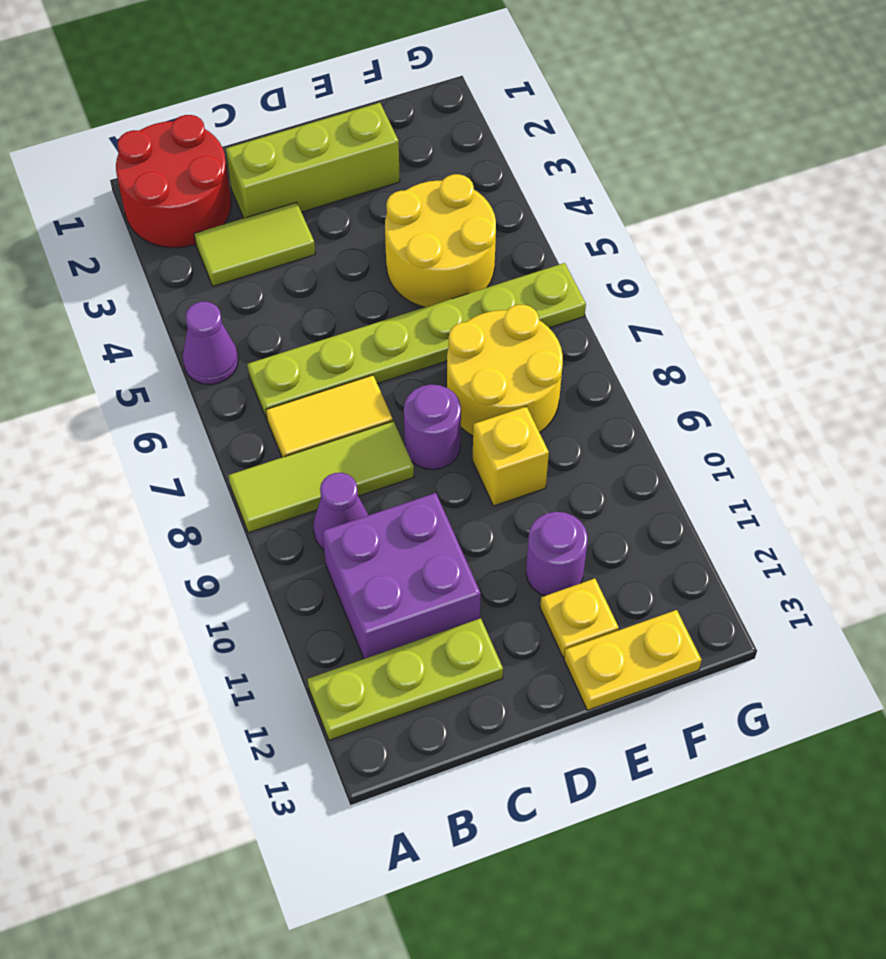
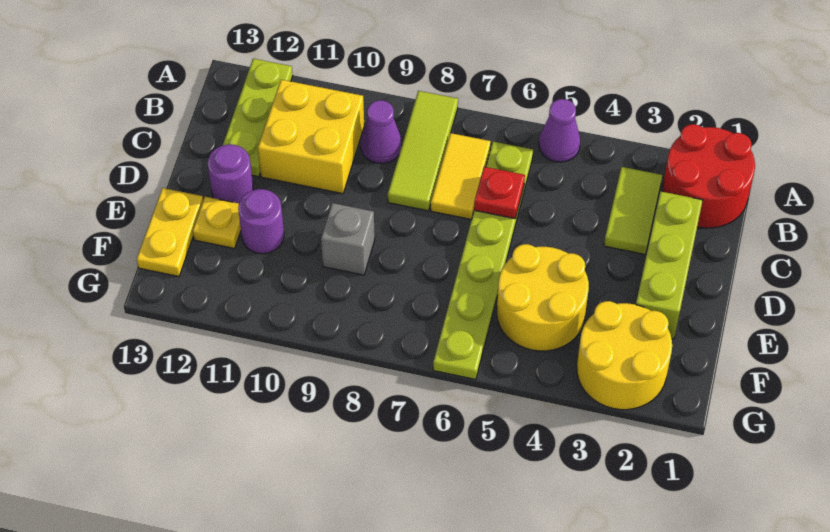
purple 2x2 brick [322,493,481,659] -> yellow 2x2 brick [258,80,364,194]
none -> red 1x1 plate [474,167,525,219]
purple 1x1 round brick [404,385,461,470] -> purple 1x1 round brick moved to [208,144,253,203]
yellow 2x2 round brick [447,305,563,436] -> yellow 2x2 round brick moved to [577,301,672,410]
yellow 1x1 brick [472,407,549,506] -> grey 1x1 brick [321,203,375,275]

